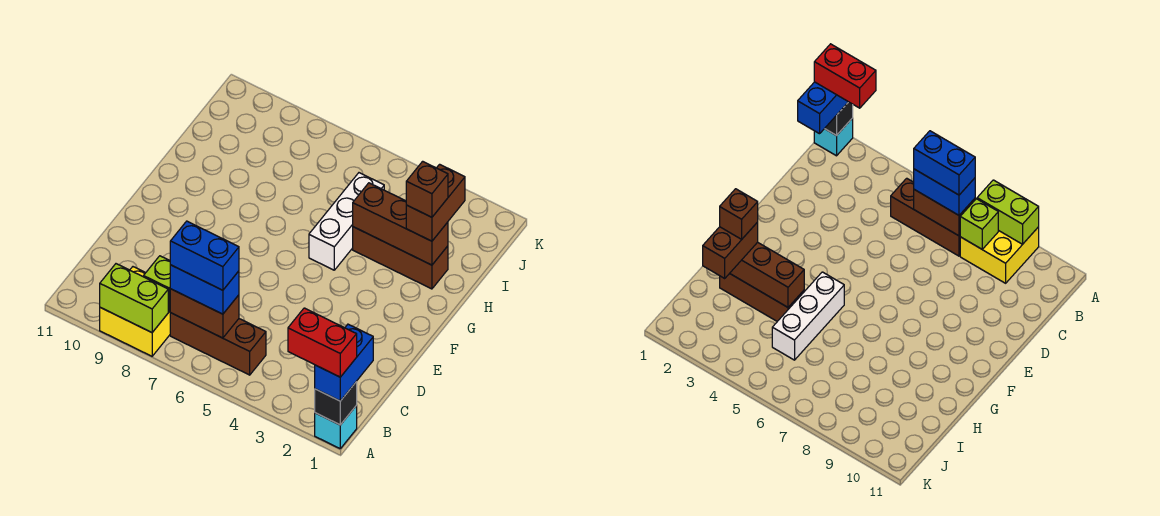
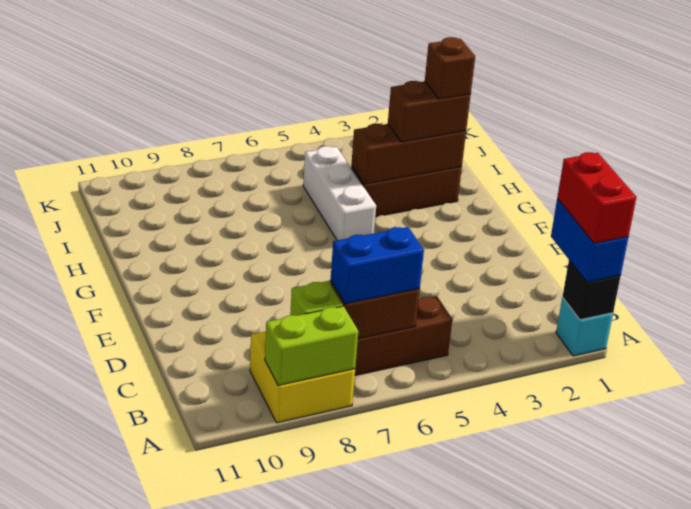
red 1x2 brick [288,308,357,377] -> red 1x2 brick turned to [557,152,636,243]
blue 1x2 brick [170,221,239,290] -> none
brown 1x2 brick [406,164,465,241] -> brown 1x2 brick turned to [388,81,471,142]

